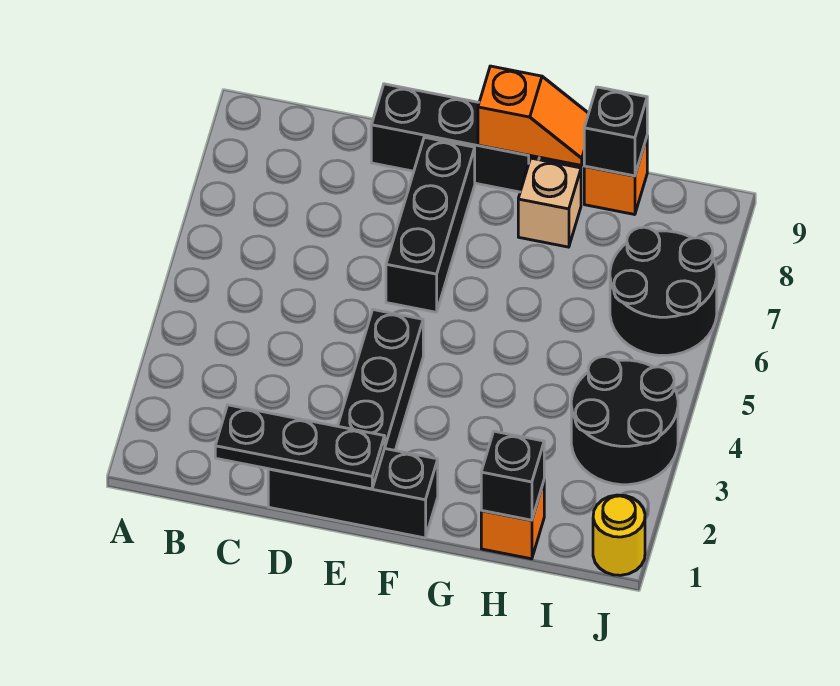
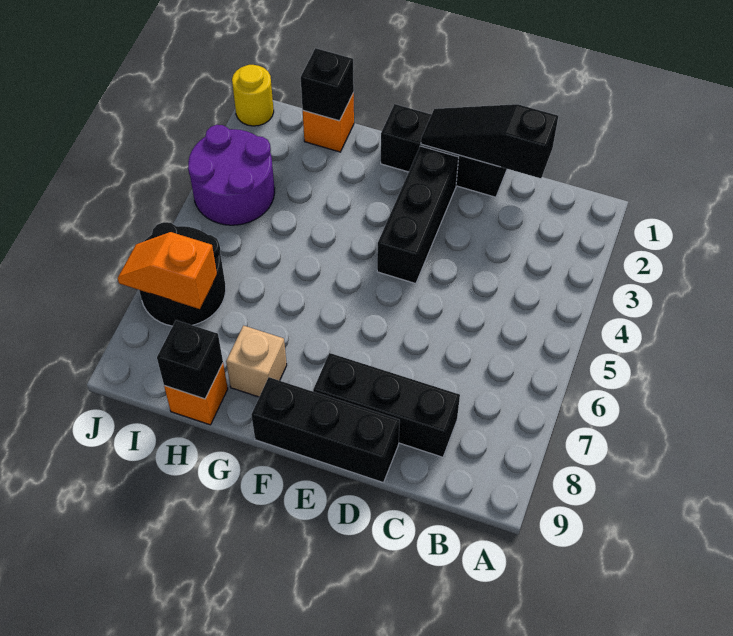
black 1x3 plate [215,405,385,489] -> black 1x3 slope [421,104,558,178]
black 1x3 brick [386,137,475,312] -> black 1x3 brick turned to [313,353,460,457]
orange 1x2 slope [478,66,589,165] -> orange 1x2 slope moved to [118,232,217,309]
black 2x2 round brick [571,356,678,485] -> purple 2x2 round brick [188,125,275,225]

